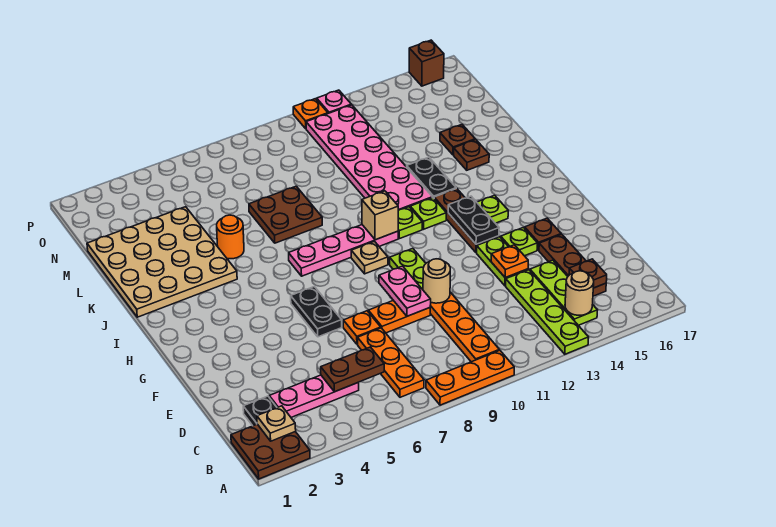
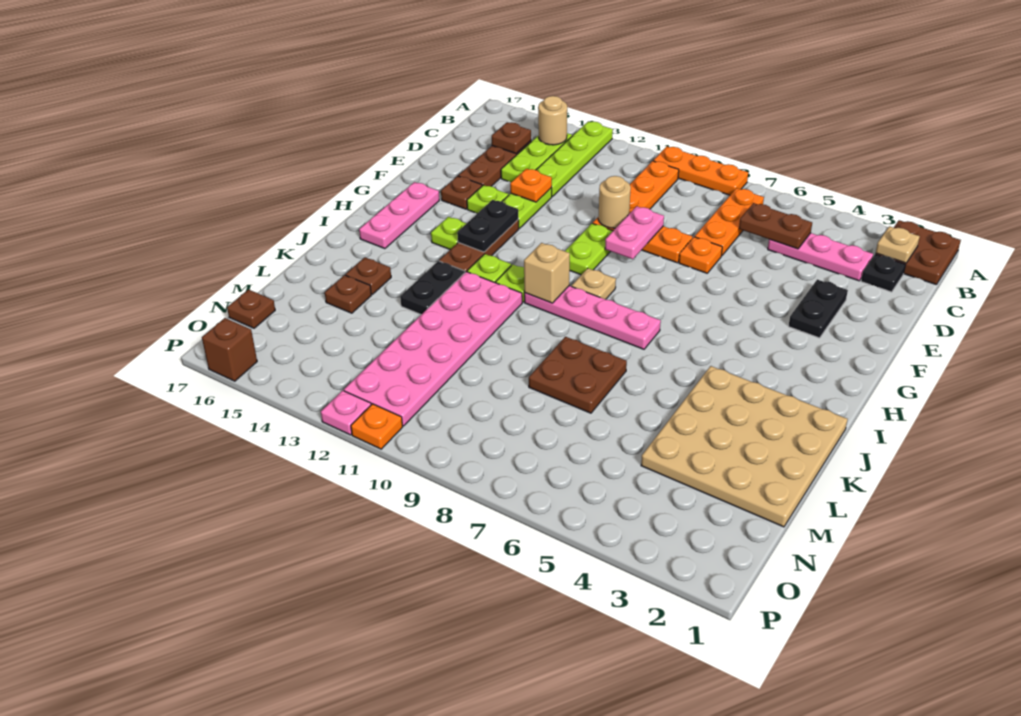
black 1x2 plate [291,287,342,337] -> black 1x2 plate moved to [789,279,848,338]
none -> pink 1x3 plate [359,182,439,249]
orange 1x1 round brick [217,215,244,259] -> none
none -> brown 1x1 plate [227,290,275,328]

